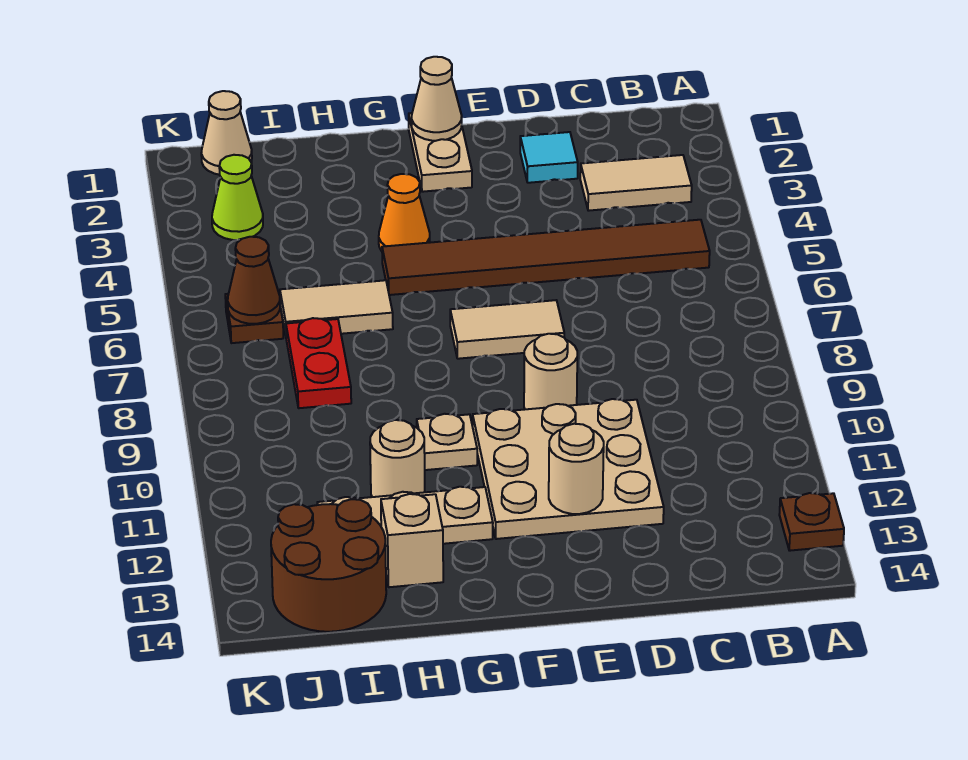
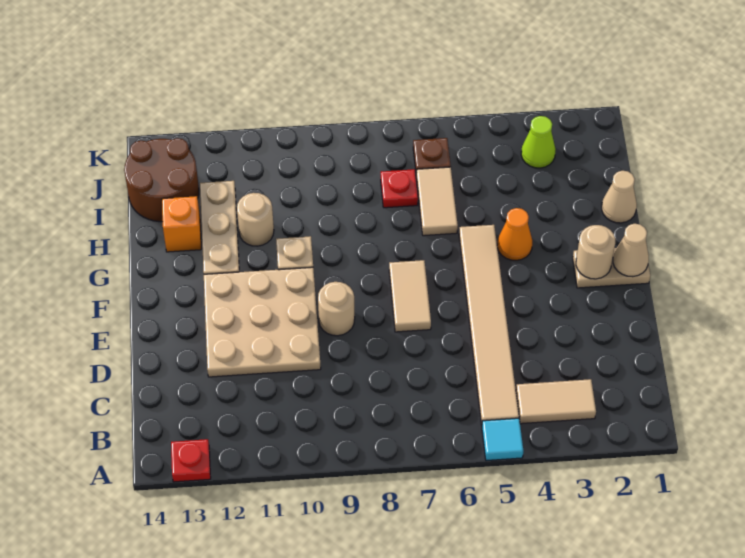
brown 1x1 plate [779,493,844,551] -> red 1x1 plate [171,439,211,482]
tan 1x2 tile [580,155,692,211] -> tan 1x2 tile turned to [516,379,596,424]
brown 1x6 tile [382,220,710,295] -> tan 1x6 tile [459,225,519,425]
cyan 1x1 tile [520,132,578,183] -> cyan 1x1 tile moved to [482,418,523,461]
tan 1x1 round brick [549,424,604,514] -> tan 1x1 round brick moved to [576,225,615,279]
tan 1x1 brick [381,494,443,587] -> orange 1x1 brick [162,196,201,252]
red 1x2 plate [286,318,351,408] -> red 1x1 plate [381,169,418,208]
tan 1x1 cone [201,91,252,175] -> tan 1x1 cone moved to [602,171,637,223]
brown 1x1 cone [228,237,280,324] -> none

